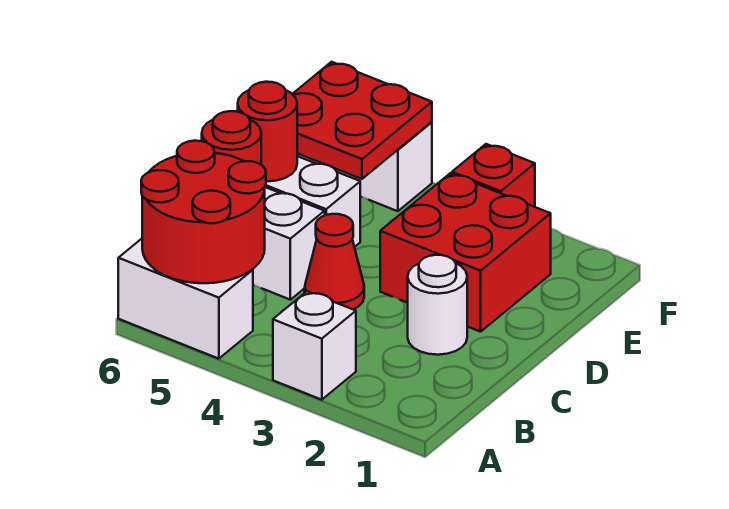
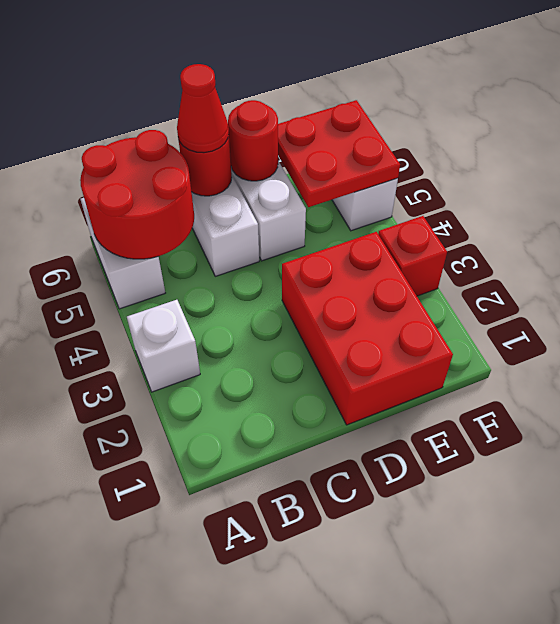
white 1x1 round brick [408,255,467,355] -> none
red 1x1 cone [305,214,364,310] -> red 1x1 cone moved to [177,64,229,153]
red 2x2 brick [380,173,551,332] -> red 2x3 brick [282,232,453,425]

